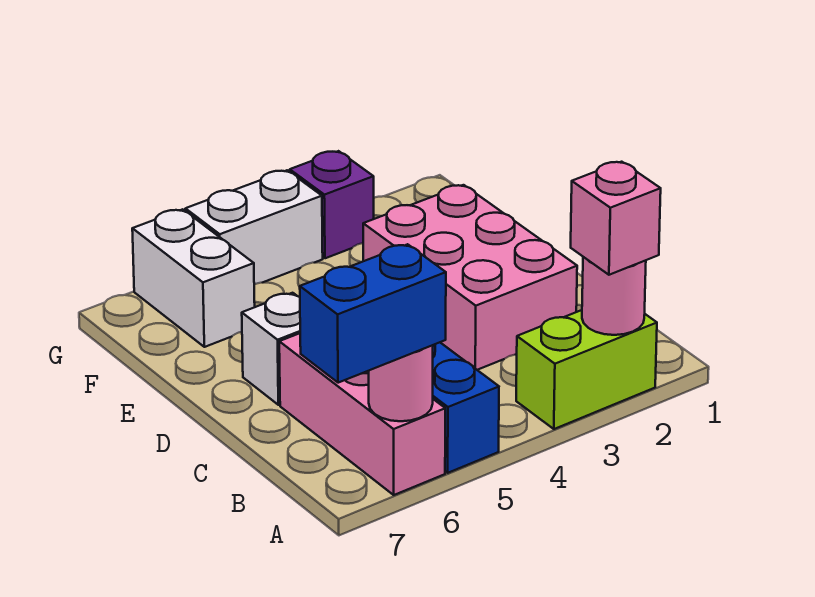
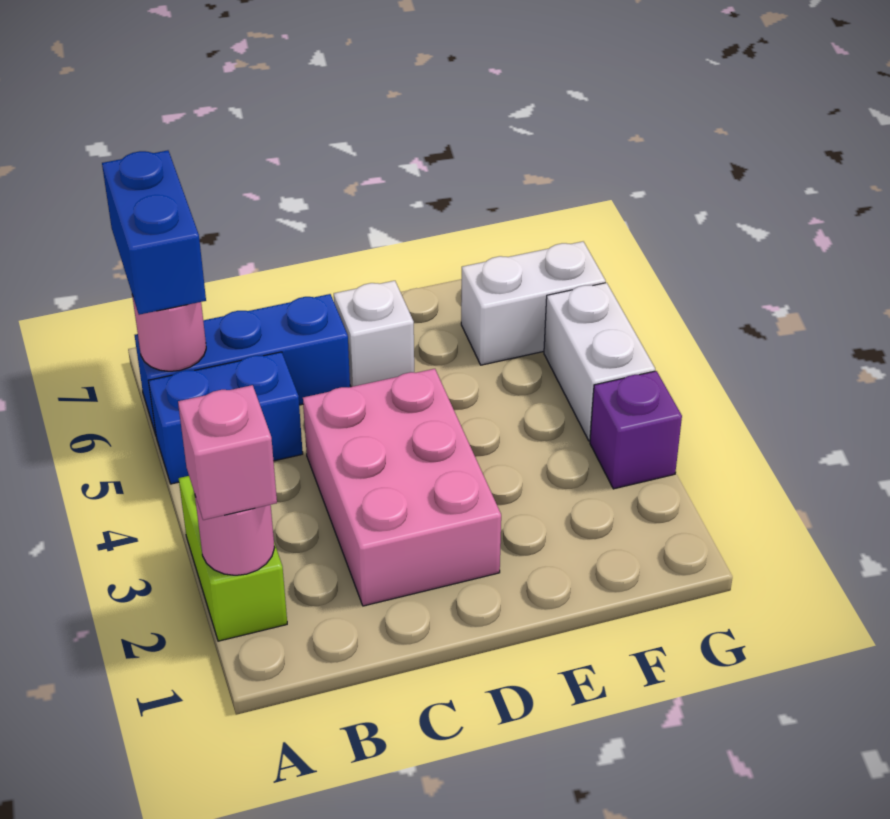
pink 1x3 brick [279,333,445,495] -> blue 1x3 brick [135,294,350,434]
pink 2x3 brick [363,185,577,370] -> pink 2x3 brick turned to [303,369,501,606]

